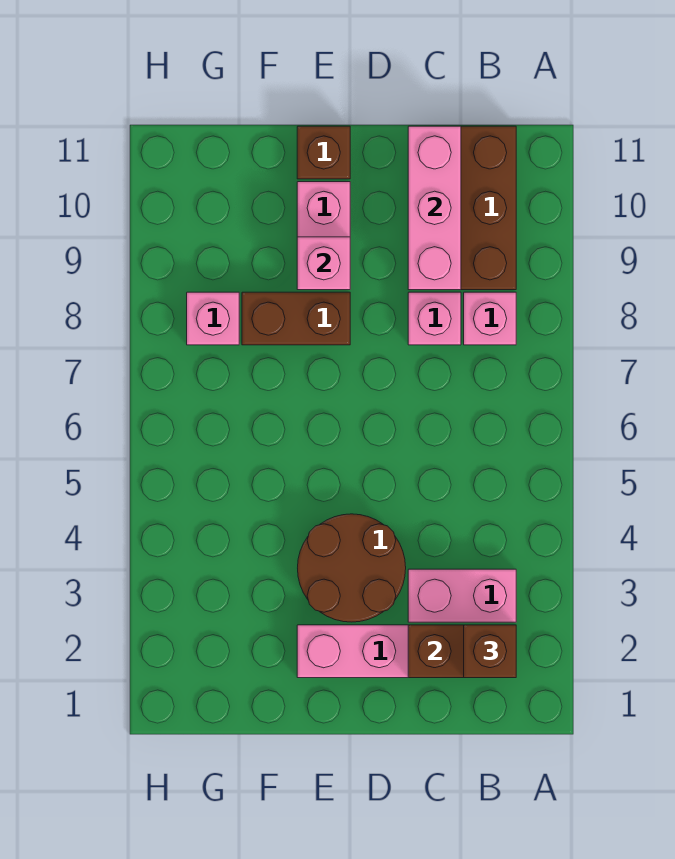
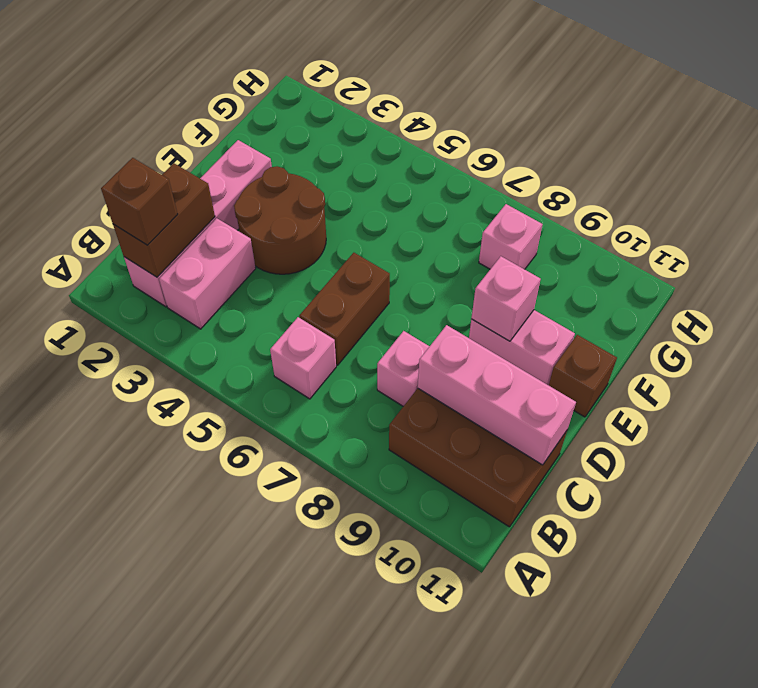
pink 1x1 brick [464,292,516,345] -> pink 1x1 brick moved to [270,317,336,399]
brown 1x2 brick [242,292,350,345] -> brown 1x2 brick moved to [299,253,390,365]

